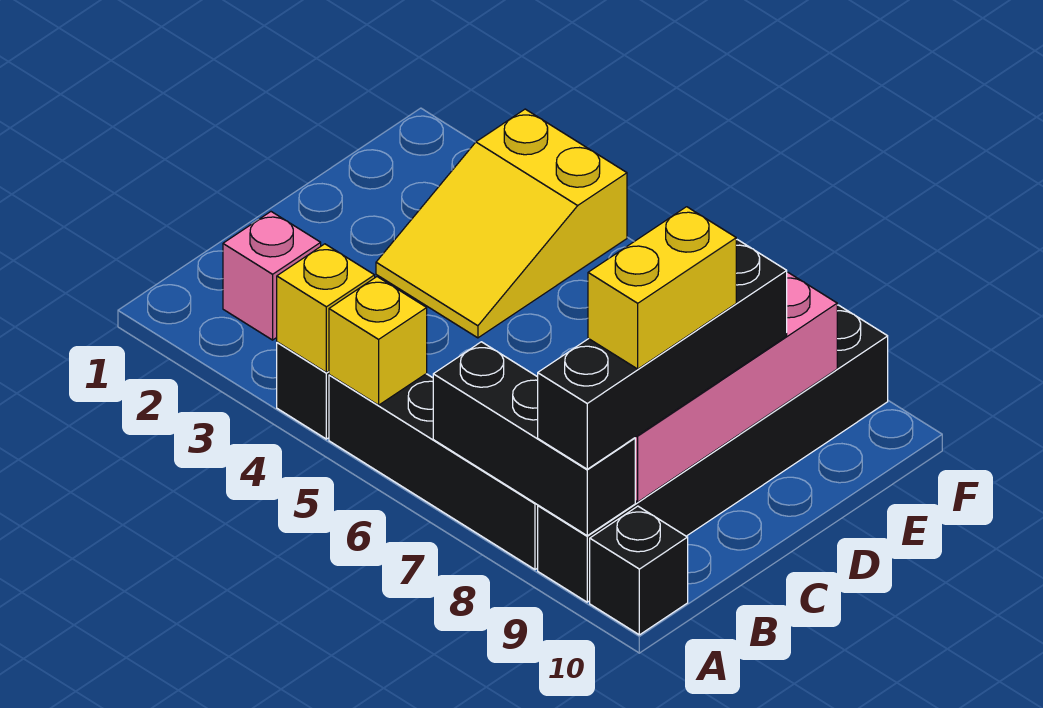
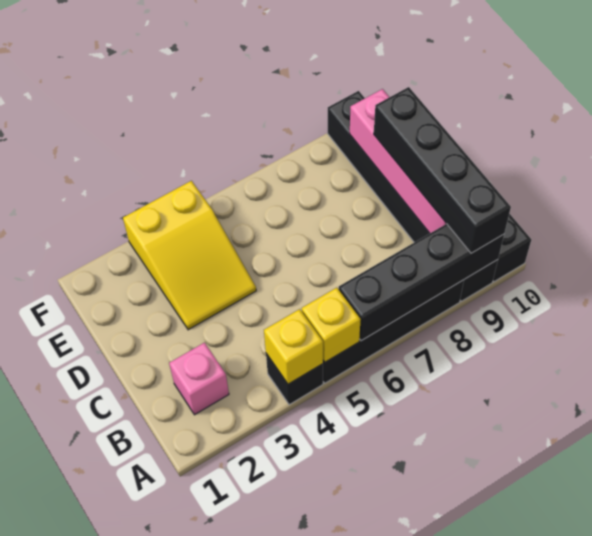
black 1x3 brick [433,342,635,536] -> black 1x4 brick [339,224,504,341]
yellow 1x2 brick [588,207,736,369] -> none

